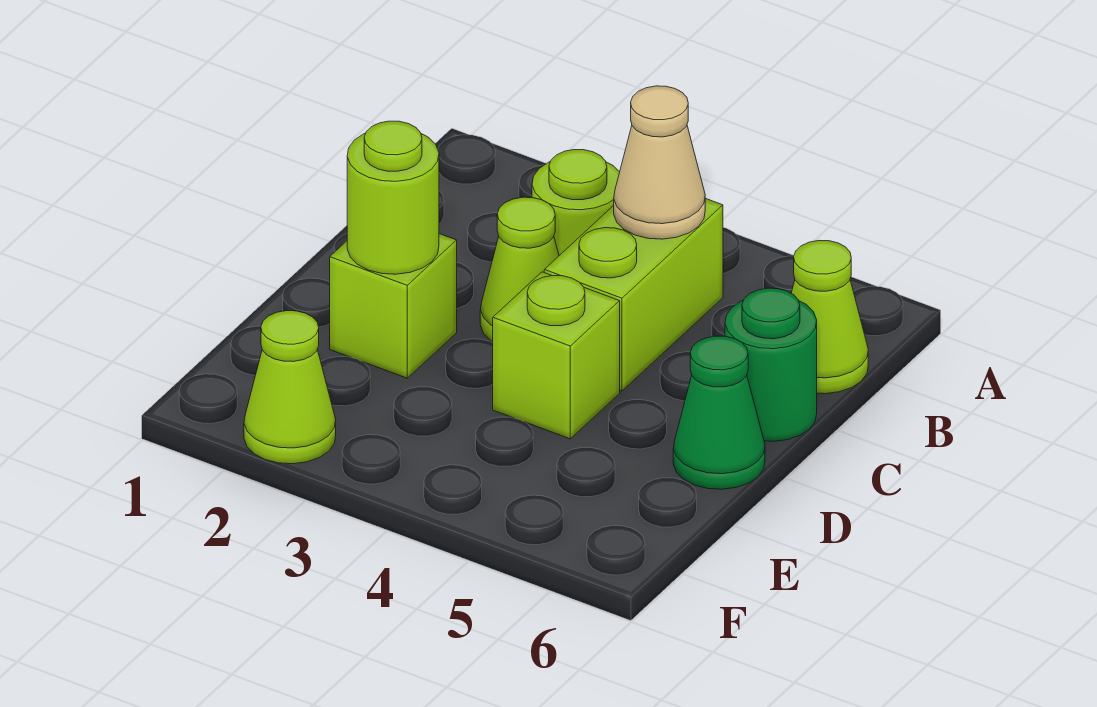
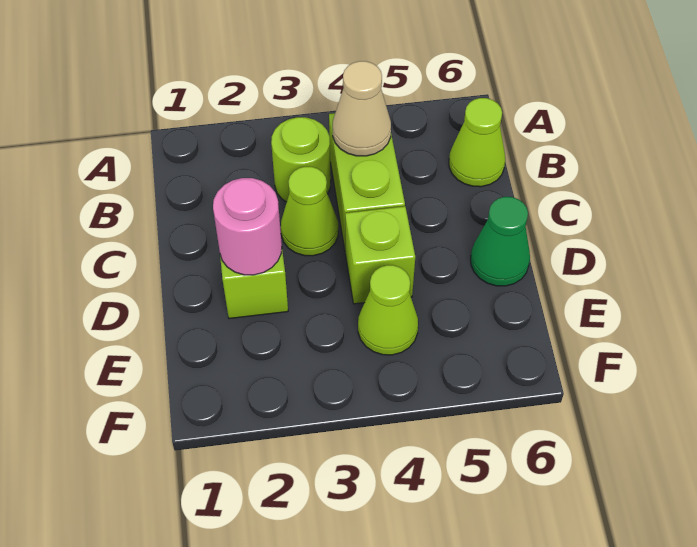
green 1x1 round brick [725,288,817,441] -> none
lime 1x1 round brick [347,121,439,274] -> pink 1x1 round brick [213,178,282,275]
lime 1x1 cone [244,311,336,464] -> lime 1x1 cone moved to [358,265,418,355]

